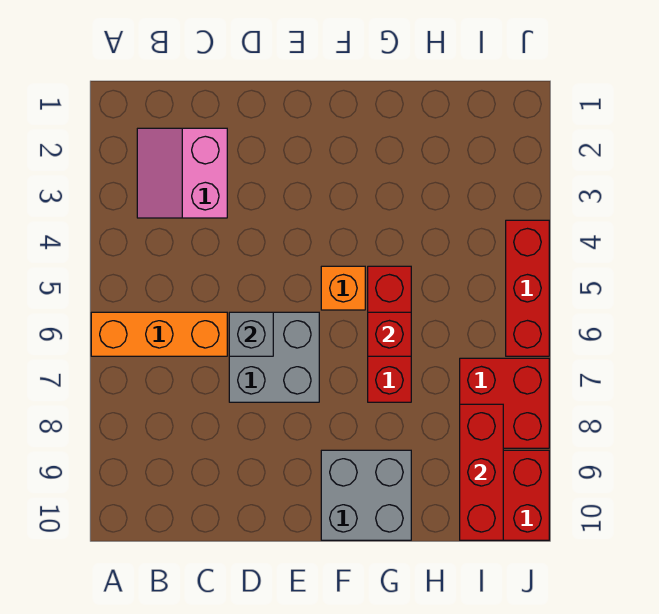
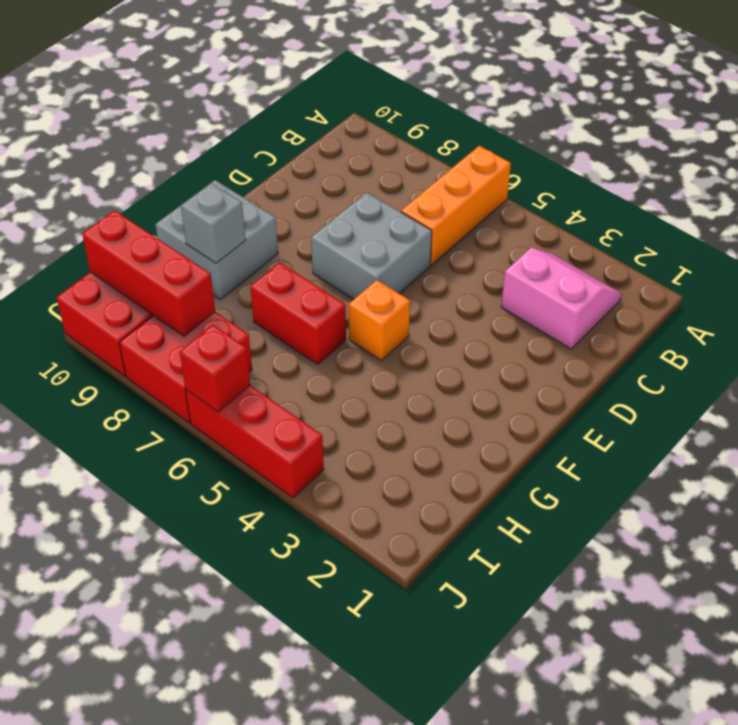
grey 1x1 brick [229,312,273,356] -> grey 1x1 brick moved to [181,183,246,263]
red 1x3 brick [368,266,411,402] -> red 1x2 brick [250,263,346,364]
red 1x1 brick [368,312,411,356] -> red 1x1 brick moved to [180,325,250,412]

